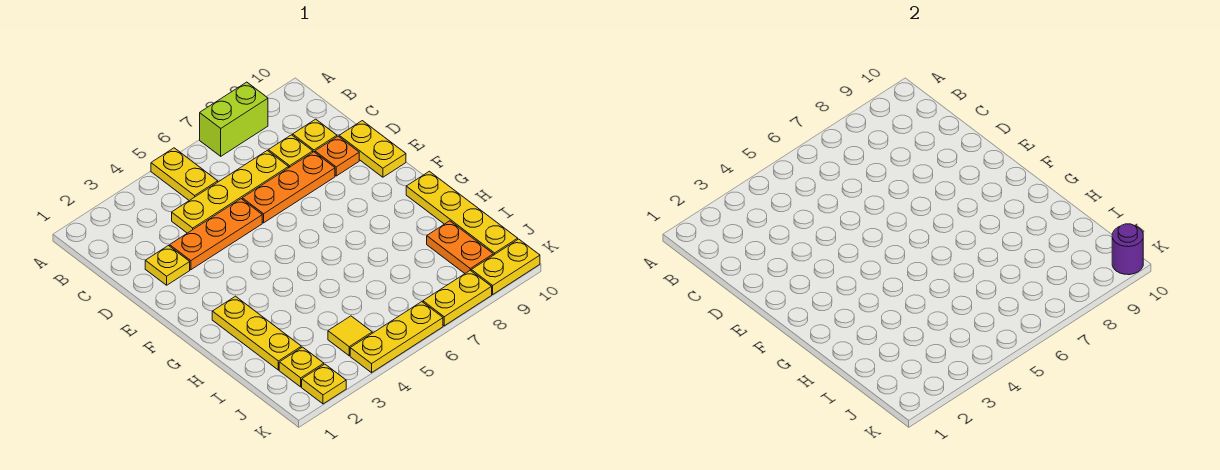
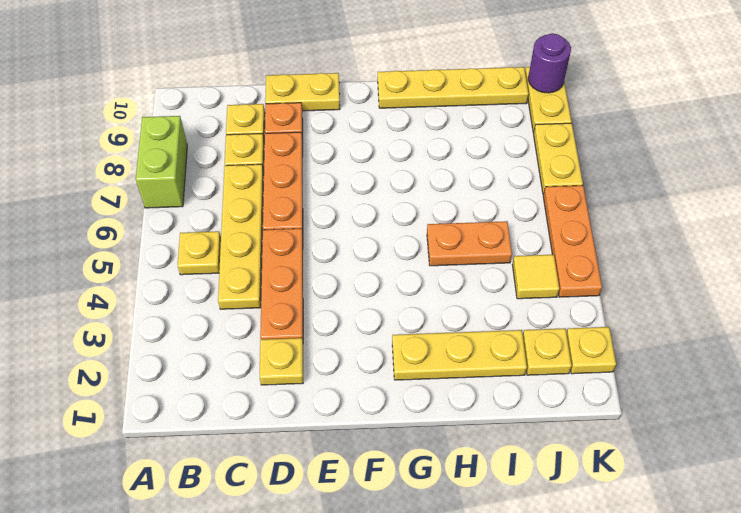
yellow 1x2 plate [151,148,218,201] -> yellow 1x1 plate [178,231,221,275]
orange 1x2 plate [427,221,493,273] -> orange 1x2 plate moved to [427,221,512,266]
yellow 1x3 plate [350,302,443,373] -> orange 1x3 plate [543,185,602,297]

